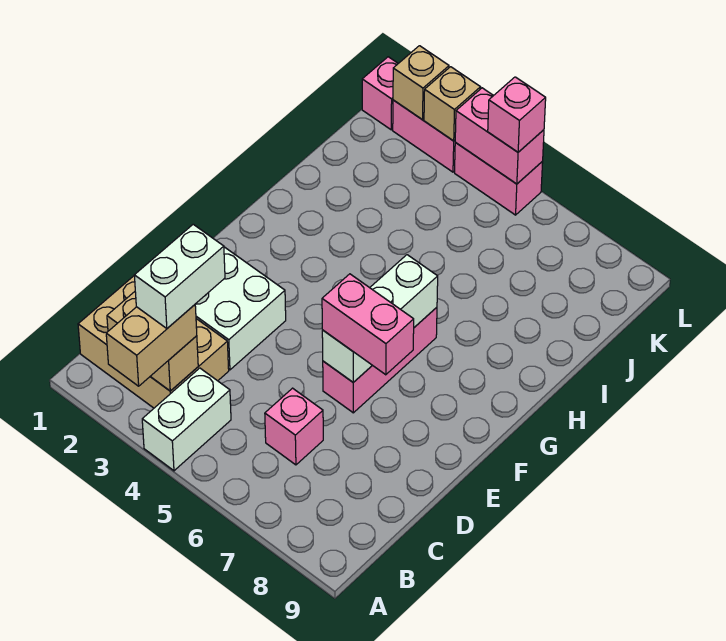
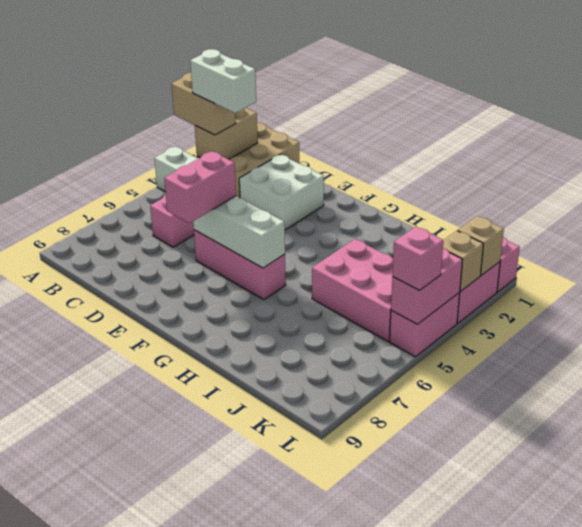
none -> pink 2x3 brick [312,239,393,341]

